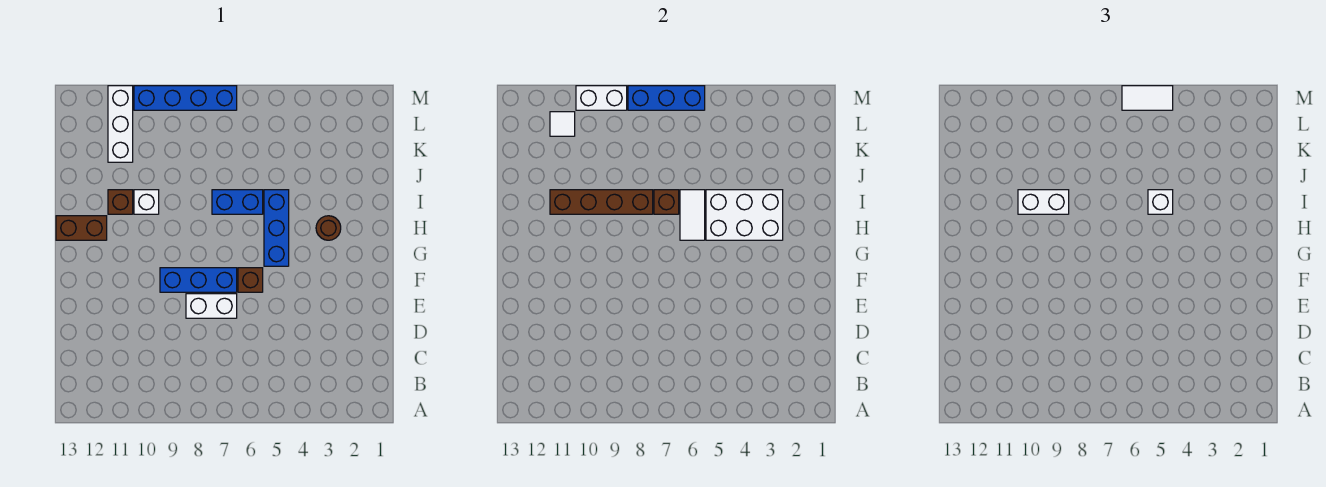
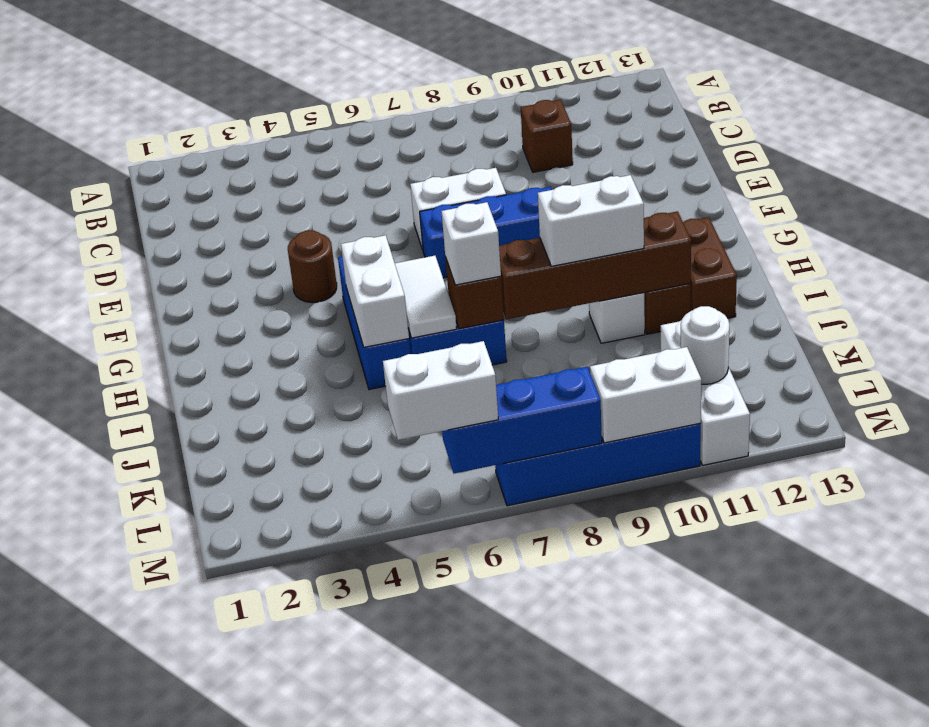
brown 1x1 brick [238,268,263,292] -> brown 1x1 brick moved to [521,100,573,172]
brown 1x1 round brick [316,216,341,240] -> brown 1x1 round brick moved to [288,230,337,303]
white 2x3 brick [706,190,783,240] -> white 1x2 brick [341,235,409,347]
brown 1x2 brick [56,216,107,240] -> brown 1x2 brick turned to [683,217,737,318]
white 1x1 brick [1148,190,1173,214] -> white 1x1 brick moved to [441,202,501,285]
white 1x1 tile [550,112,575,136] -> white 1x1 round brick [681,306,729,384]
white 1x2 tile [1122,86,1173,110] -> white 1x2 brick [383,341,498,440]

